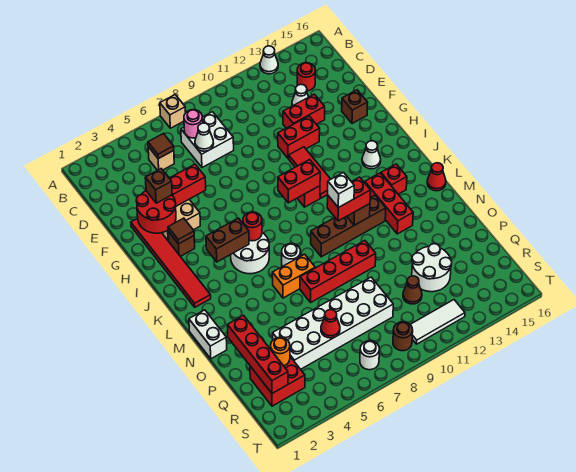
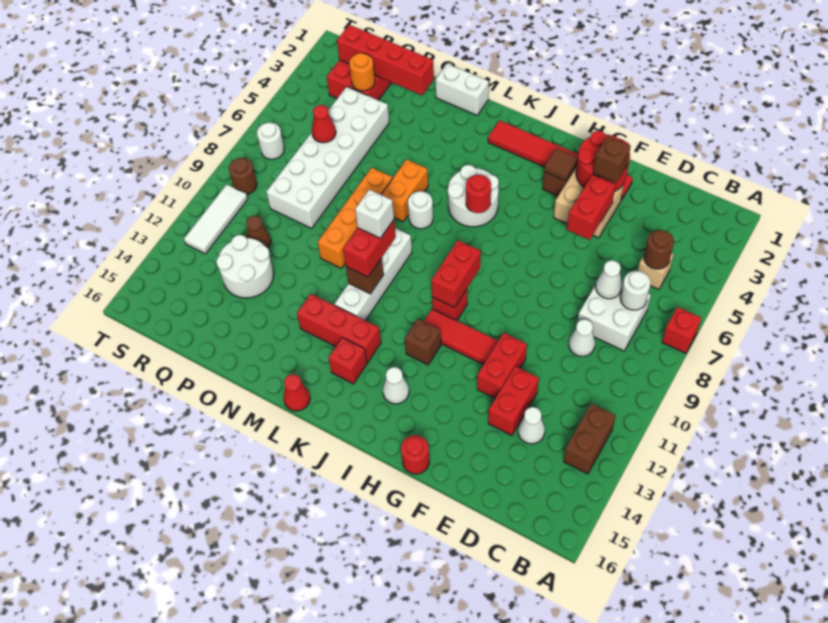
tan 1x1 brick [160,95,186,128] -> red 1x1 brick [662,307,701,353]
white 1x1 cone [260,46,278,74] -> white 1x1 cone moved to [569,319,595,356]
brown 1x1 tile [148,134,174,159] -> brown 1x1 round brick [644,230,674,269]
pink 1x1 round brick [184,110,203,138] -> white 1x1 round brick [620,271,651,310]
red 1x1 round brick [297,63,315,91] -> red 1x1 round brick moved to [401,435,429,474]
brown 1x1 brick [342,90,368,124] -> brown 1x1 brick moved to [405,319,441,365]
brown 1x2 brick [206,218,249,262] -> brown 1x2 brick moved to [564,403,616,474]
brown 1x4 brick [311,195,386,257] -> white 1x4 brick [334,228,412,321]
red 1x4 brick [300,241,376,302] -> orange 1x4 brick [318,168,393,268]

